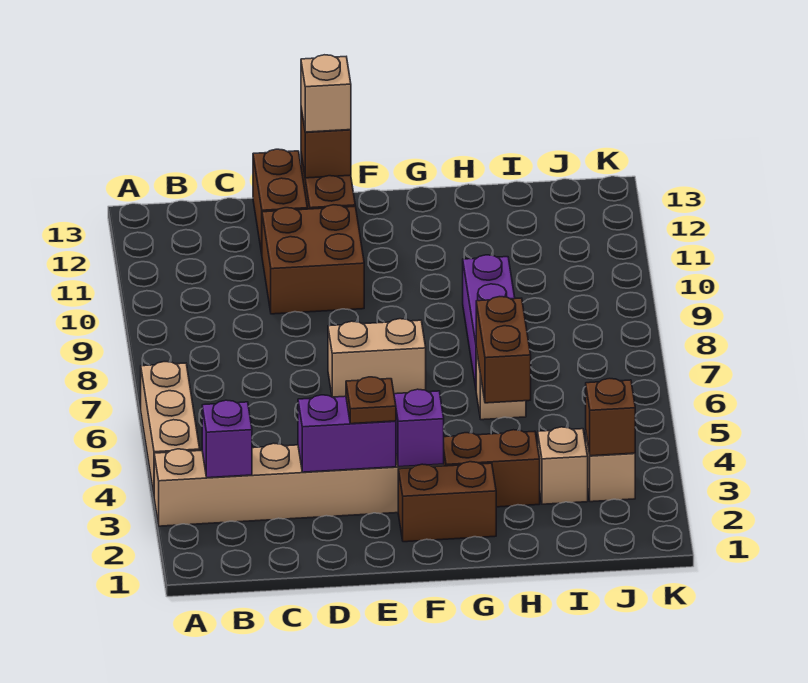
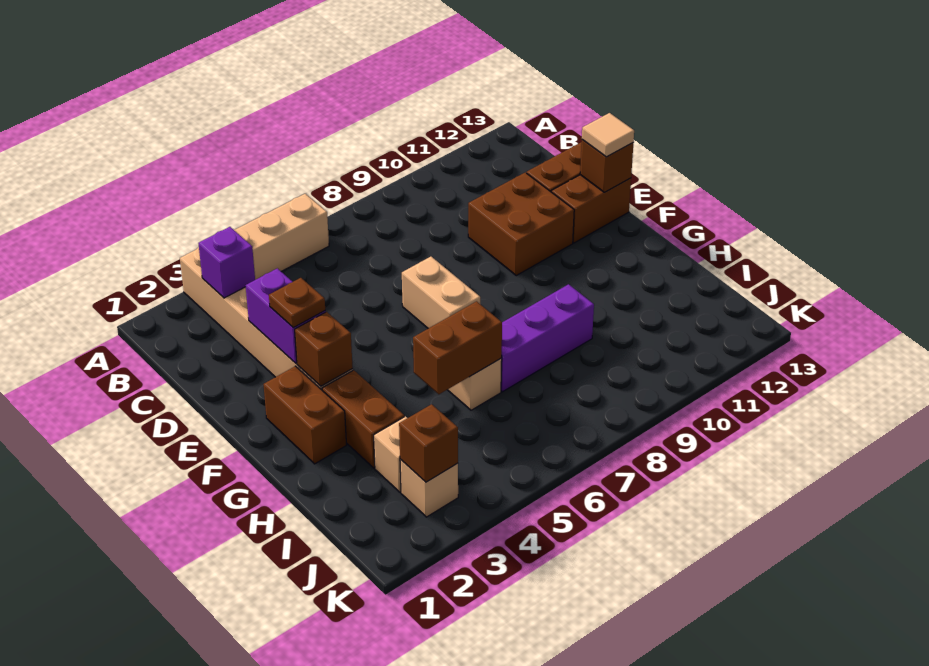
tan 1x1 brick [301,55,351,132] -> tan 1x1 tile [582,113,634,157]
purple 1x1 brick [394,389,444,467] -> brown 1x1 brick [295,312,353,386]

